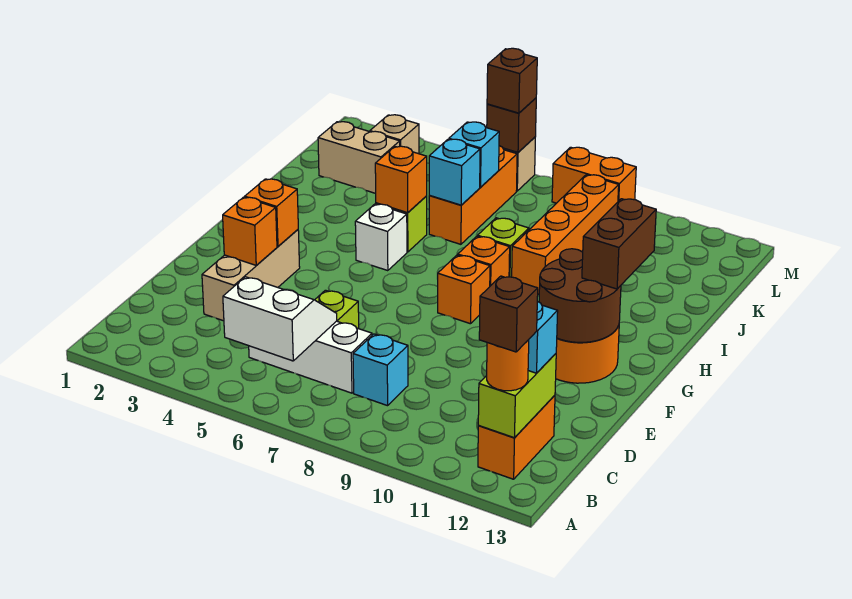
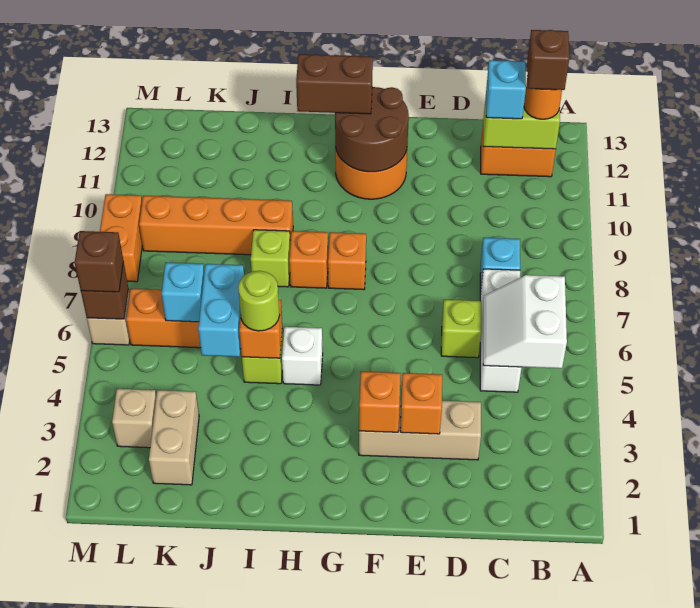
none -> lime 1x1 round brick [238,271,280,331]
cyan 1x1 brick [429,139,480,205] -> cyan 1x2 brick [198,264,244,357]

